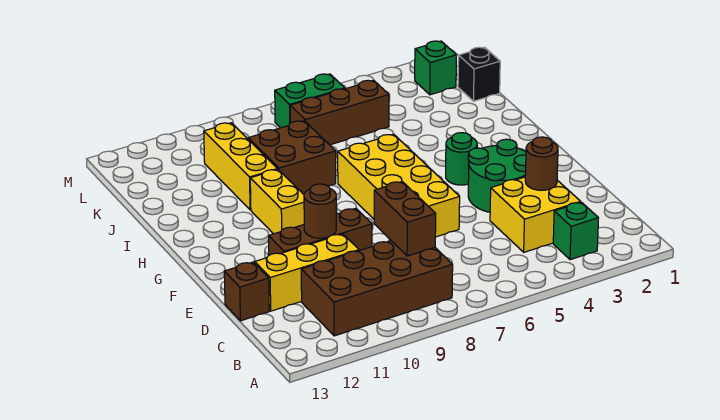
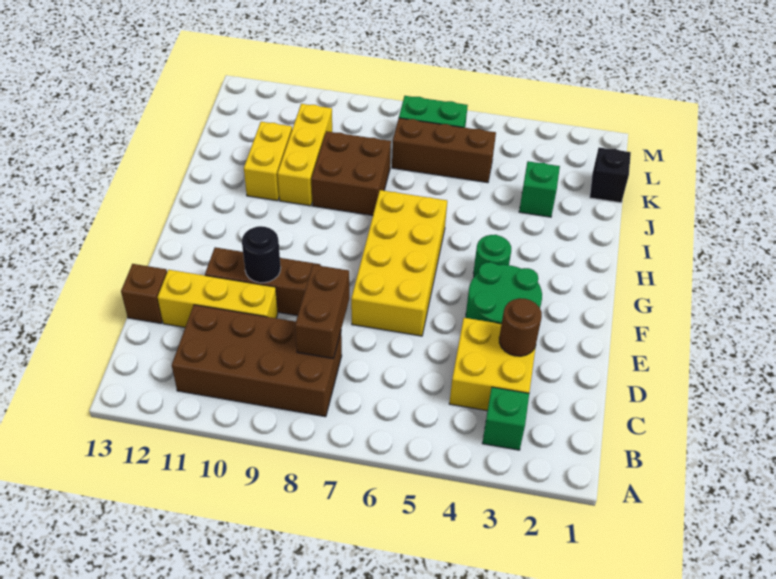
brown 1x1 round brick [304,184,336,238] -> black 1x1 round brick [242,226,281,283]
yellow 1x2 brick [250,169,304,234] -> yellow 1x2 brick moved to [244,122,292,201]
green 1x1 brick [415,41,456,95] -> green 1x1 brick moved to [519,161,560,217]

